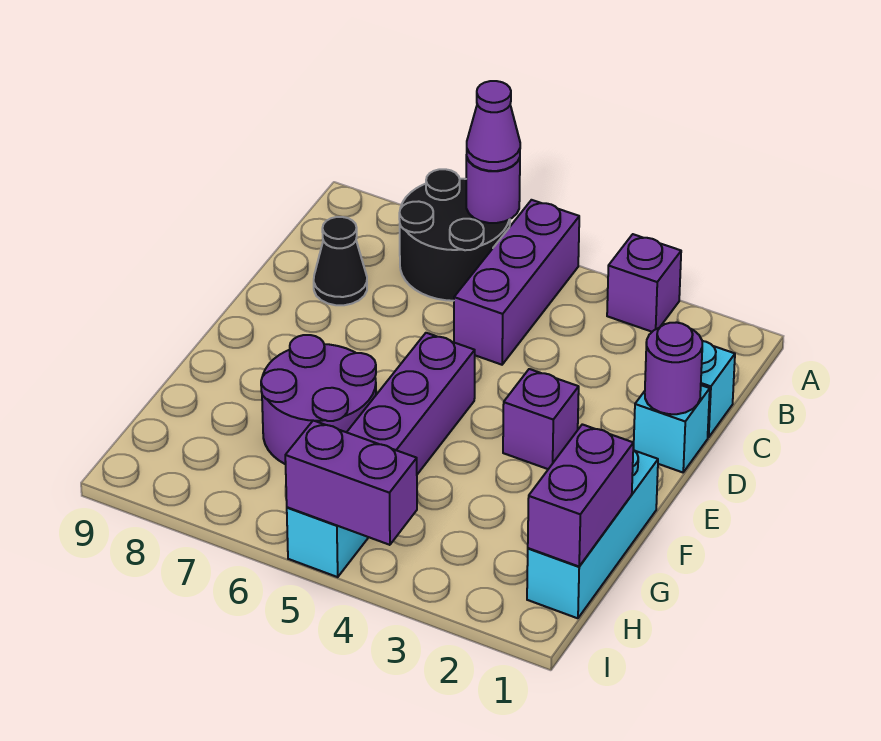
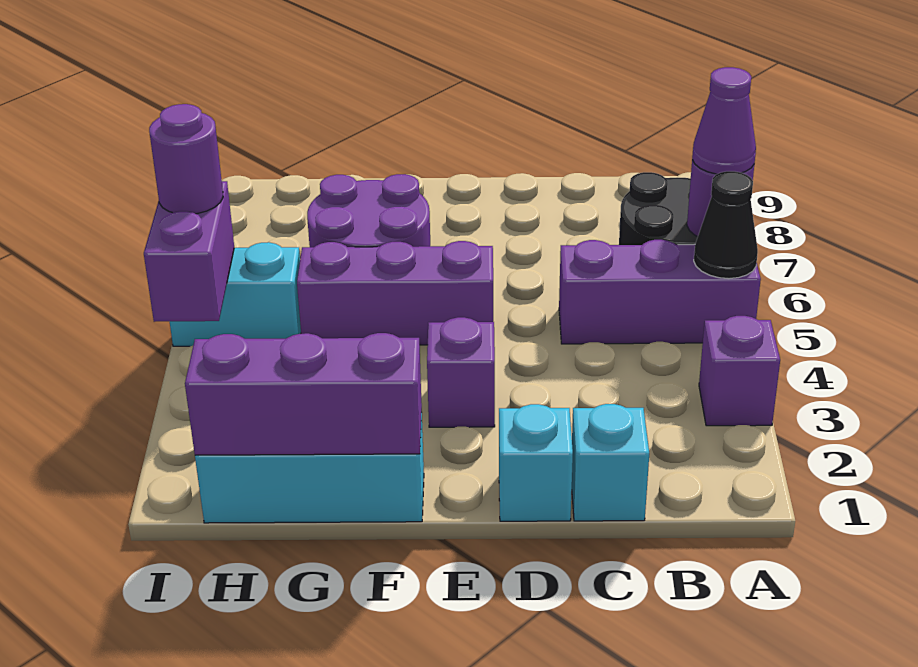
black 1x1 cone [314,217,367,305] -> black 1x1 cone moved to [694,171,758,279]
purple 1x1 round brick [645,322,702,414] -> purple 1x1 round brick moved to [149,104,223,214]
purple 1x2 brick [528,424,633,566] -> purple 1x3 brick [185,333,422,455]

